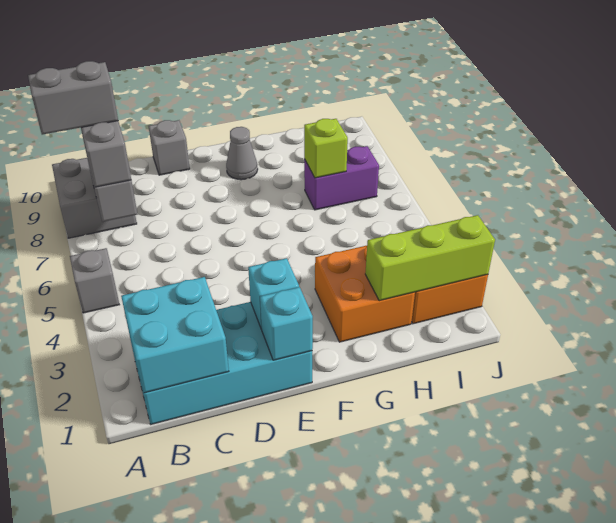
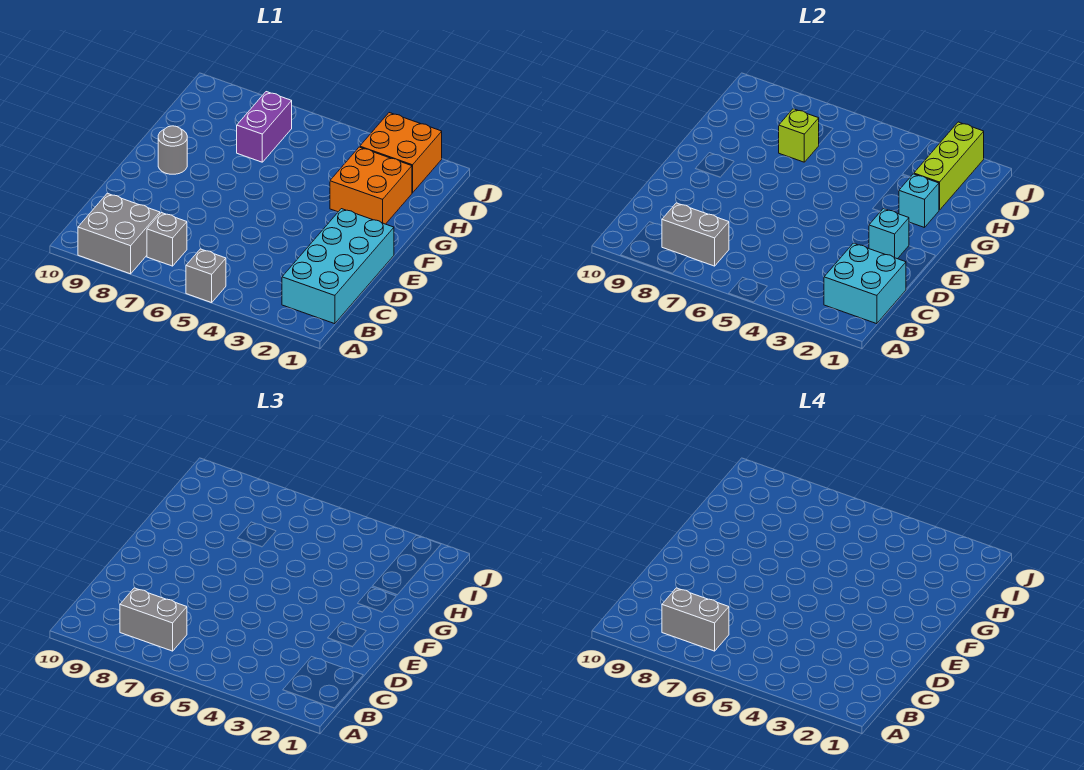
grey 1x2 brick [28,61,118,135] -> grey 1x2 brick turned to [662,588,729,651]
grey 1x1 brick [149,120,190,175] -> grey 1x1 brick moved to [147,213,187,266]
cyan 1x1 brick [260,287,313,360] -> cyan 1x1 brick moved to [899,174,939,228]
grey 1x1 cone [226,127,258,180] -> grey 1x1 round brick [158,126,187,174]

